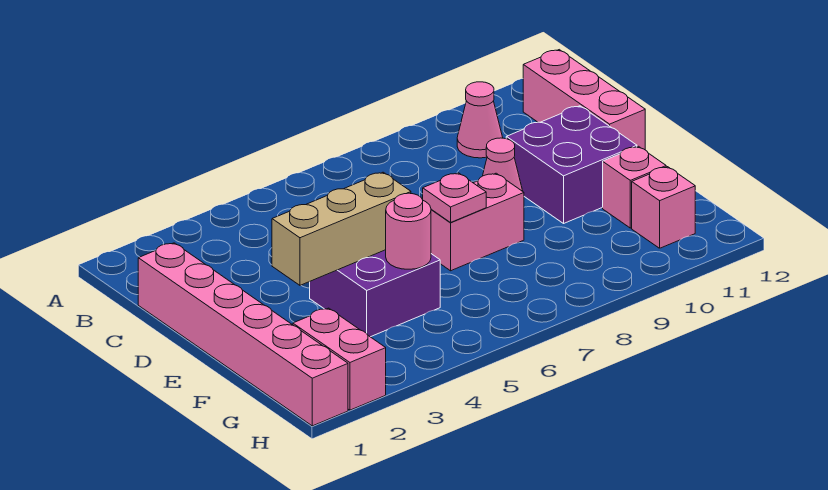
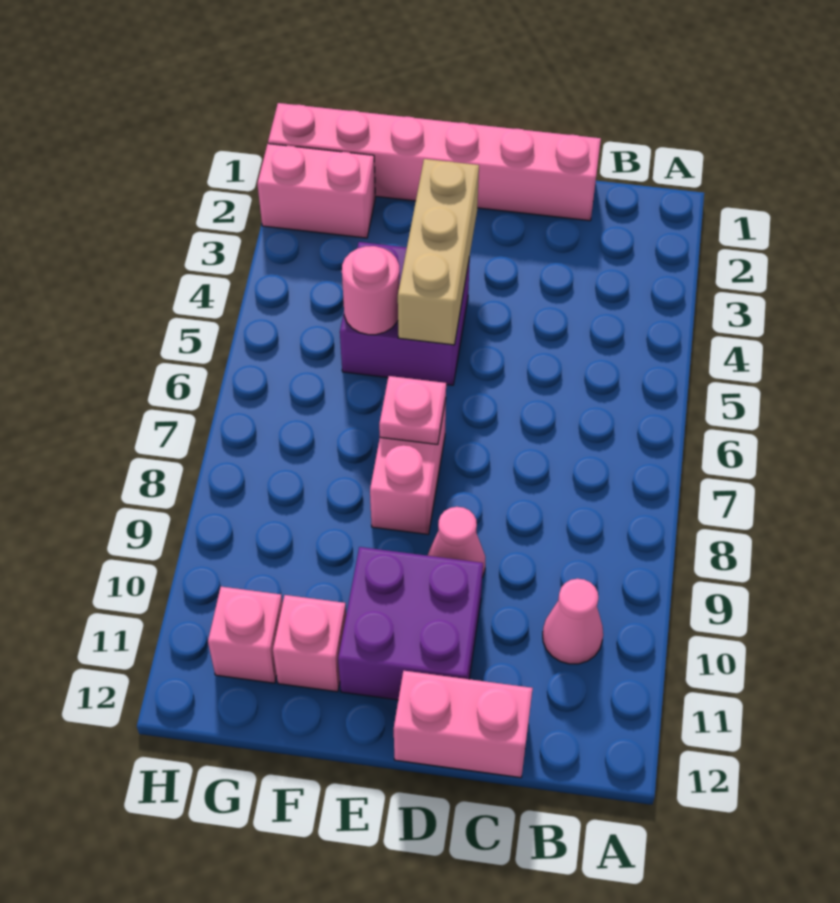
pink 1x3 brick [523,50,645,150] -> pink 1x2 brick [394,671,533,778]

